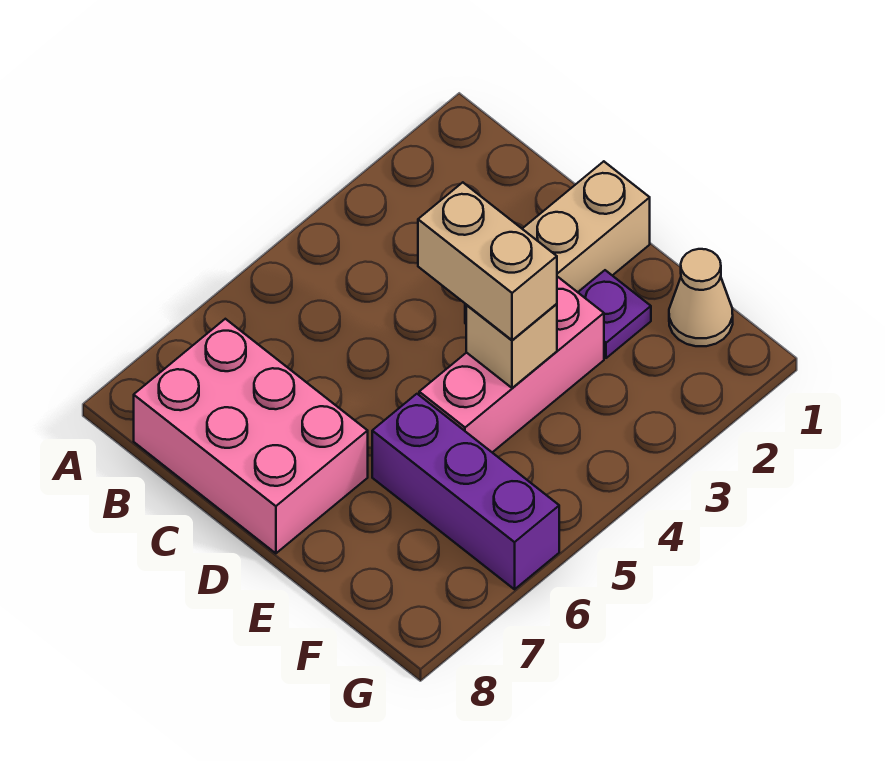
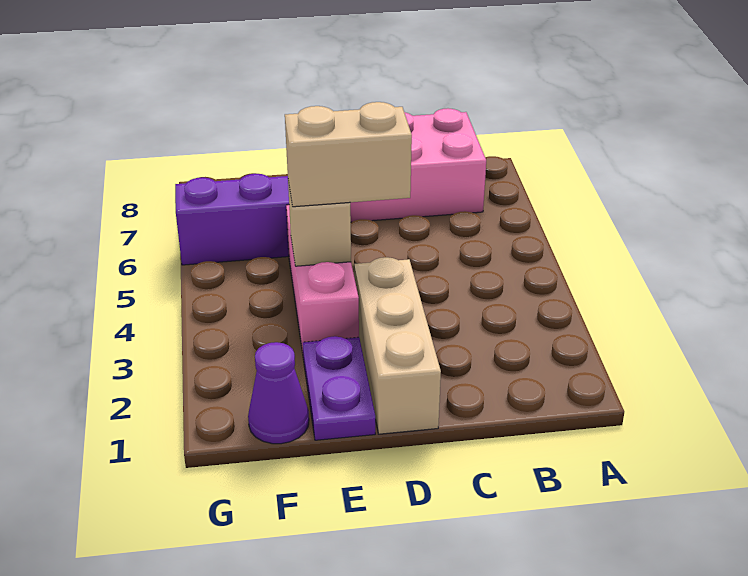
purple 1x1 plate [578,270,651,358] -> purple 1x2 plate [303,336,375,440]
tan 1x1 cone [669,249,733,346] -> purple 1x1 cone [248,342,309,444]

